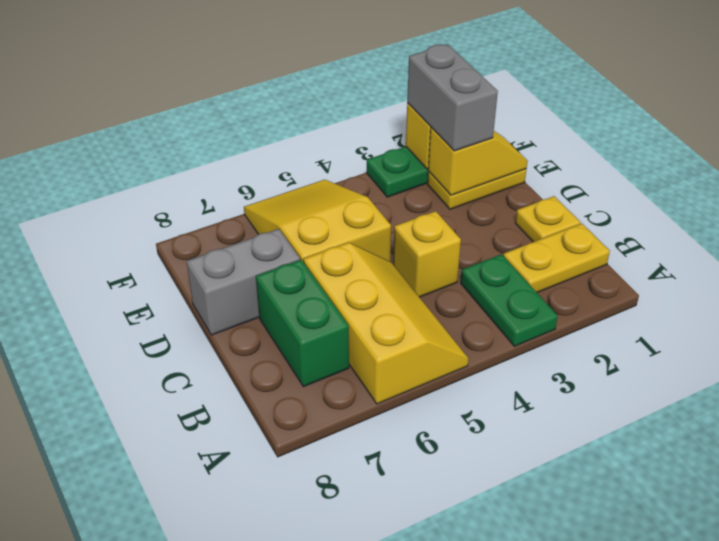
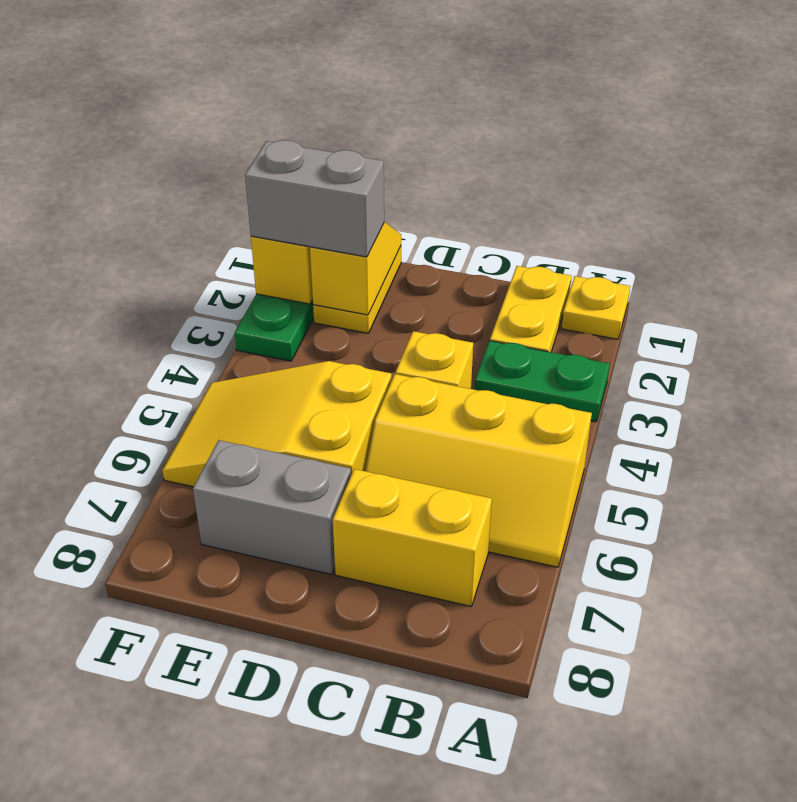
yellow 2x3 slope [303,243,469,404] -> yellow 2x3 slope turned to [365,374,592,567]
green 1x2 brick [256,260,349,387] -> yellow 1x2 brick [333,469,492,607]
yellow 1x1 plate [515,196,580,242] -> yellow 1x1 plate moved to [562,276,630,339]
grey 1x2 brick [187,229,300,335] -> grey 1x2 brick turned to [193,440,351,575]

